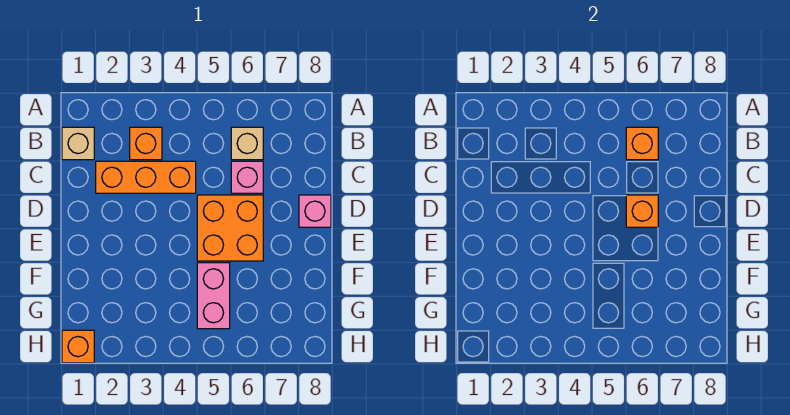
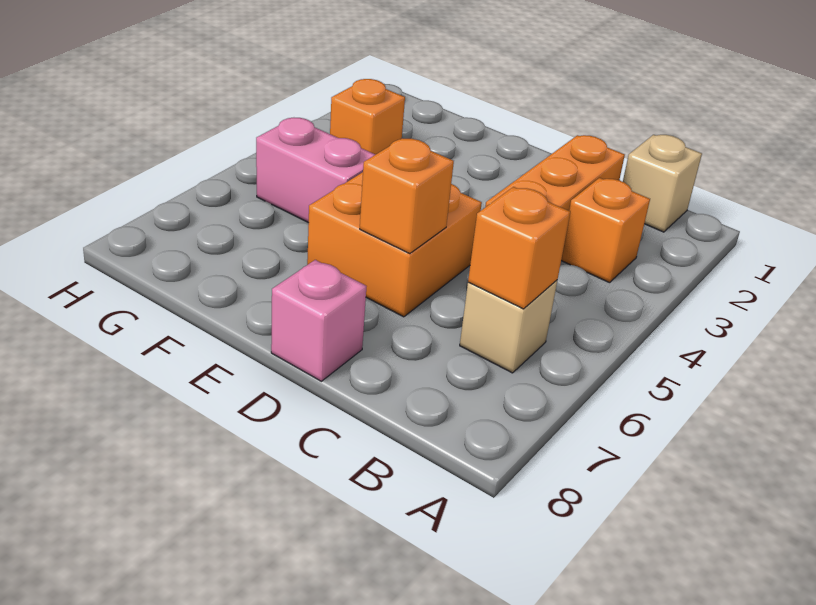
pink 1x1 brick [231,161,263,193] -> none
orange 1x1 brick [62,330,94,363] -> orange 1x1 brick moved to [330,79,405,155]

